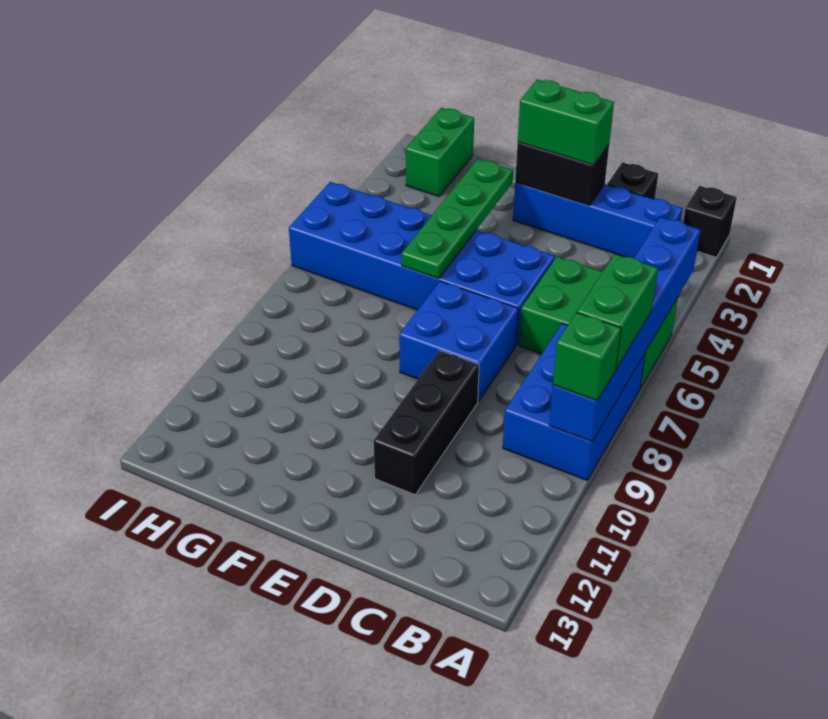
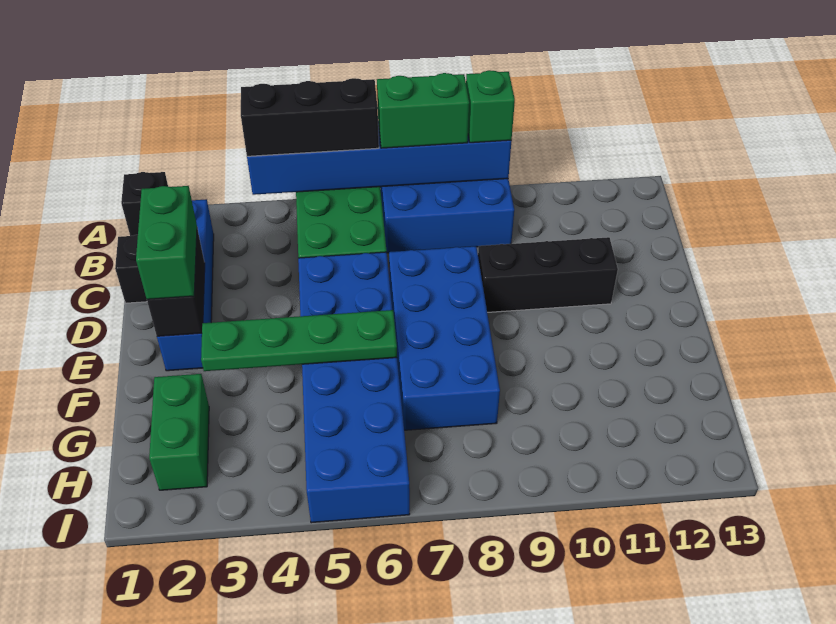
none -> black 1x3 brick [241,78,379,156]
blue 2x2 brick [399,281,518,402] -> blue 2x4 brick [389,246,500,430]
green 1x2 brick [406,108,474,196] -> green 1x2 brick turned to [149,374,209,490]

